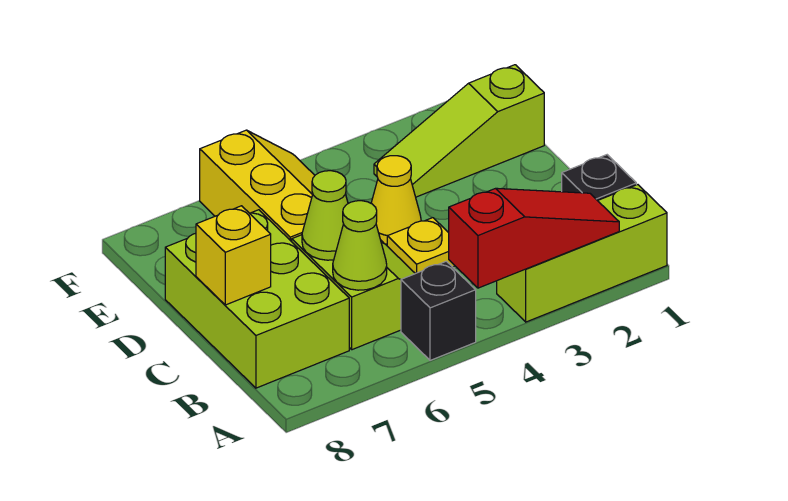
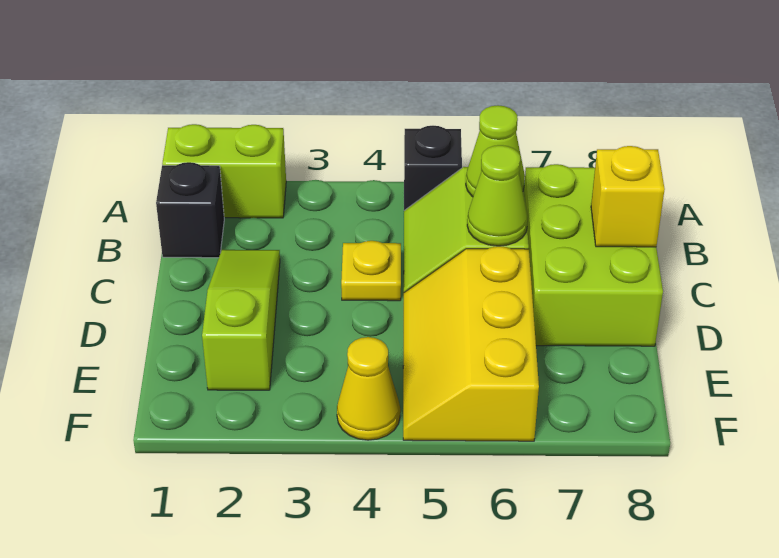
lime 1x3 brick [497,185,667,322] -> lime 1x2 brick [162,124,286,218]
red 1x3 slope [449,188,619,288] -> none
yellow 1x1 cone [371,156,421,244] -> yellow 1x1 cone moved to [337,337,400,440]
lime 1x3 slope [374,65,544,197] -> lime 1x3 slope turned to [202,250,280,390]

